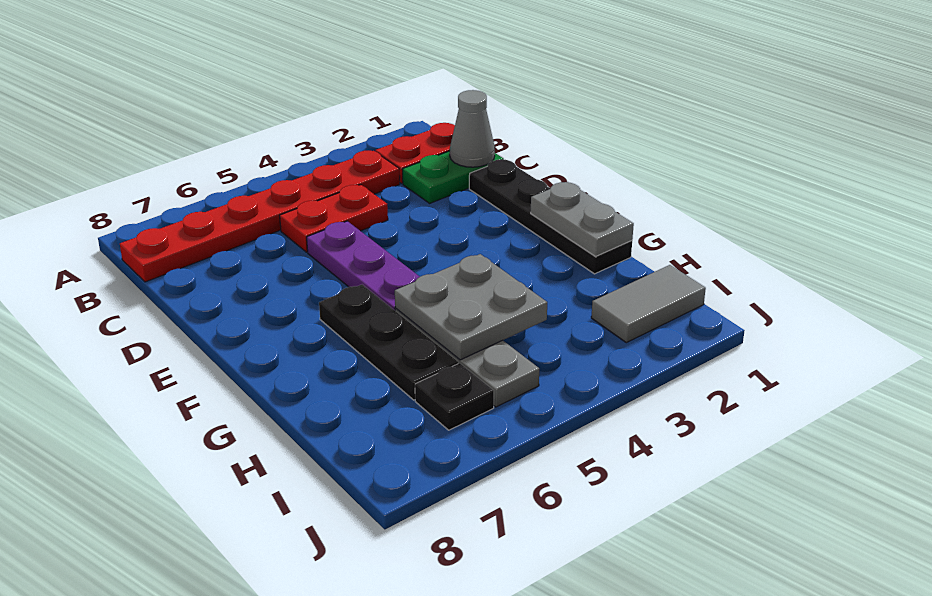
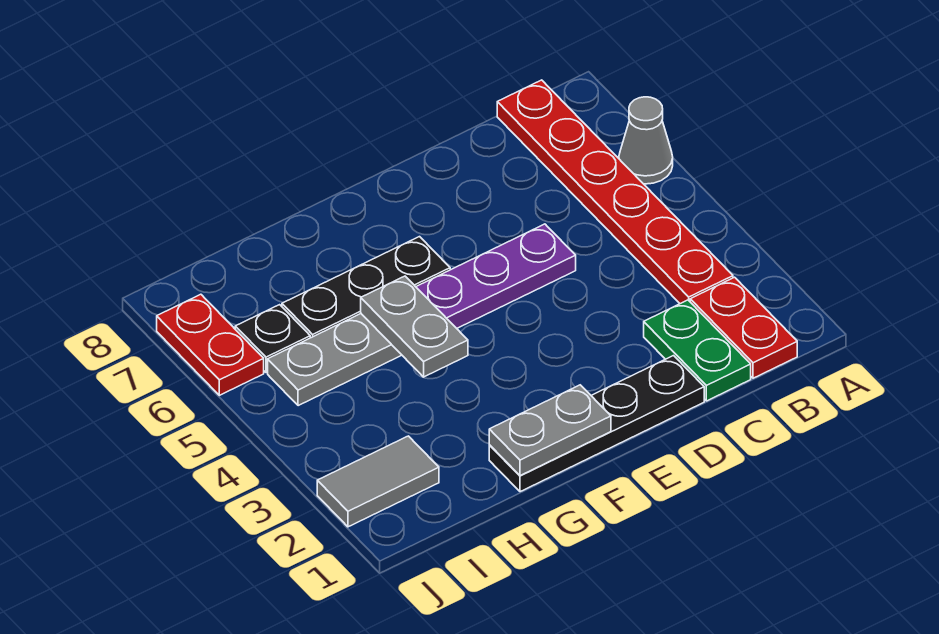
grey 1x1 cone [450,90,495,167] -> grey 1x1 cone moved to [619,97,673,184]
red 1x2 plate [280,185,388,252] -> red 1x2 plate moved to [157,294,264,395]
grey 2x2 plate [395,254,547,360] -> grey 1x2 plate [361,276,468,377]
grey 1x2 tile [591,265,706,343] -> grey 1x2 tile turned to [317,436,439,527]

